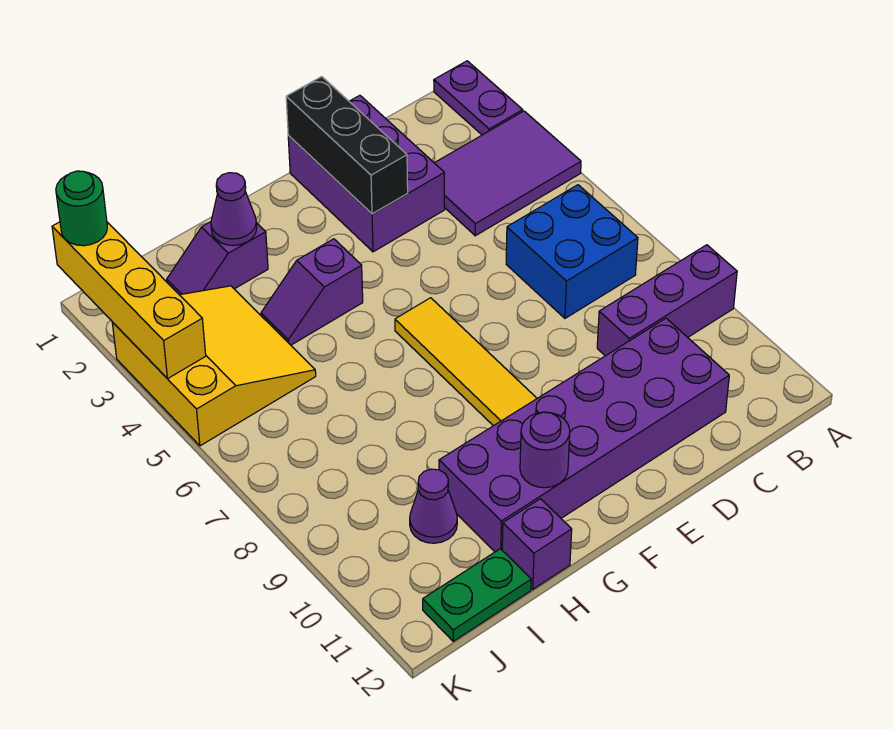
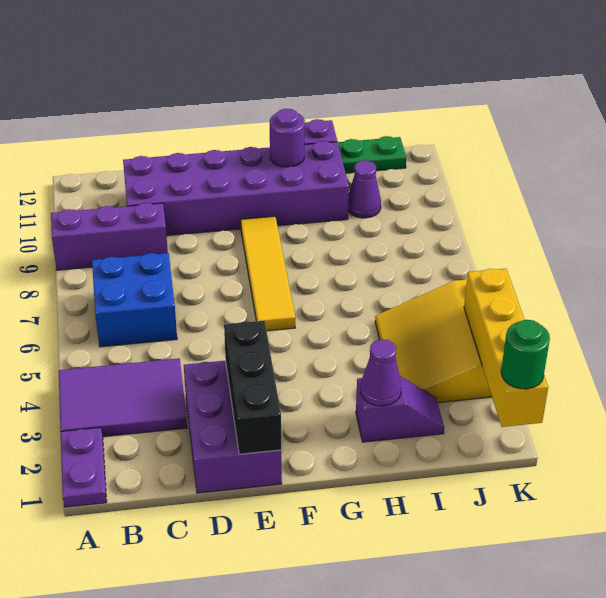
purple 1x2 slope [261,239,363,345] -> none

